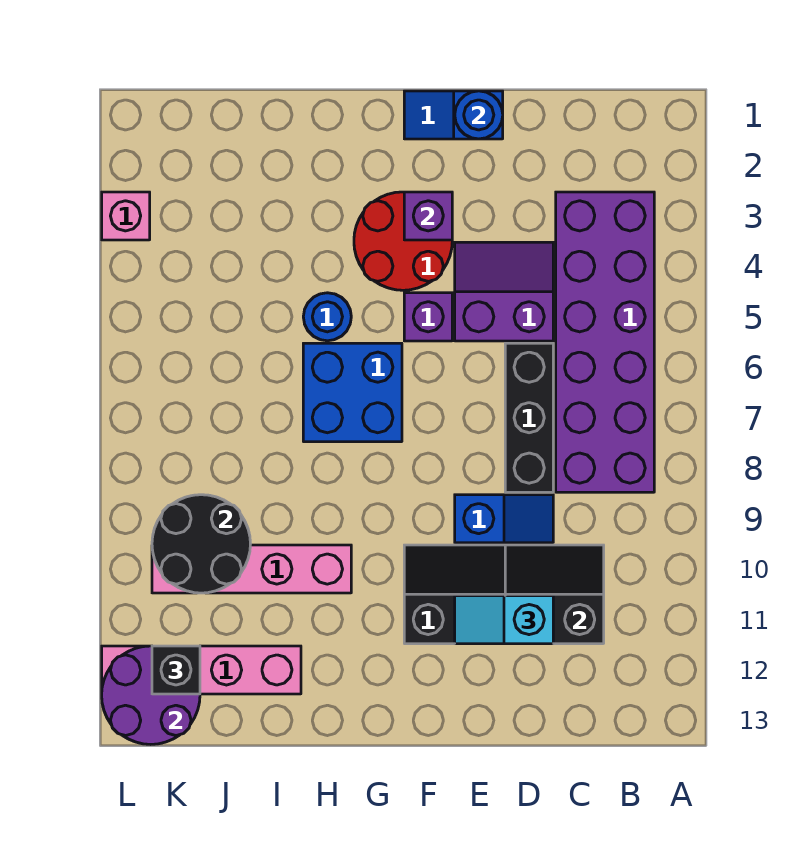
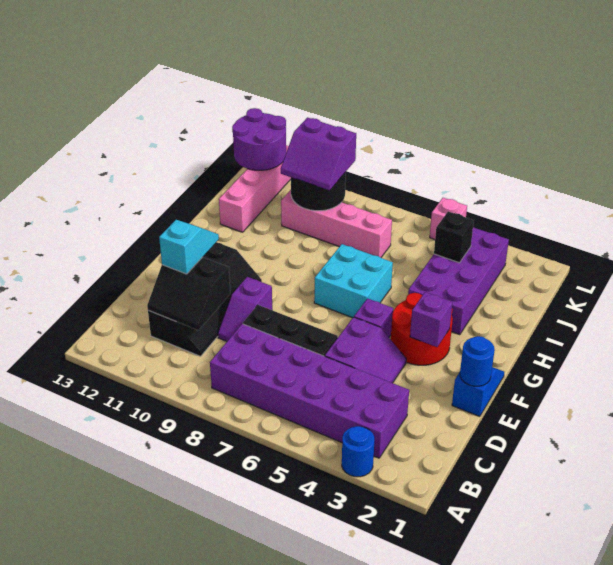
black 2x2 slope [505,545,604,644] -> black 2x2 slope turned to [147,257,230,330]
blue 1x2 slope [455,495,553,543] -> purple 1x2 slope [218,277,272,341]
blue 2x2 brick [303,343,402,442] -> cyan 2x2 brick [314,244,393,318]
none -> purple 2x4 brick [408,227,509,335]
blue 1x1 round brick [303,293,351,341] -> blue 1x1 round brick moved to [342,426,374,477]
pink 1x4 brick [152,545,351,593] -> pink 1x4 brick turned to [281,190,392,258]
none -> purple 2x2 slope [281,118,356,190]
black 1x1 brick [152,646,200,694] -> black 1x1 brick moved to [434,212,474,263]
pink 1x1 brick [102,192,150,240] -> pink 1x1 brick moved to [430,198,467,239]

